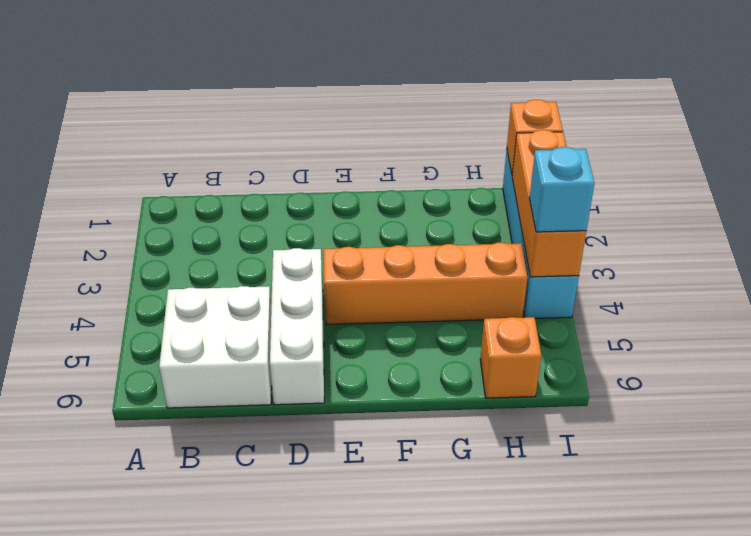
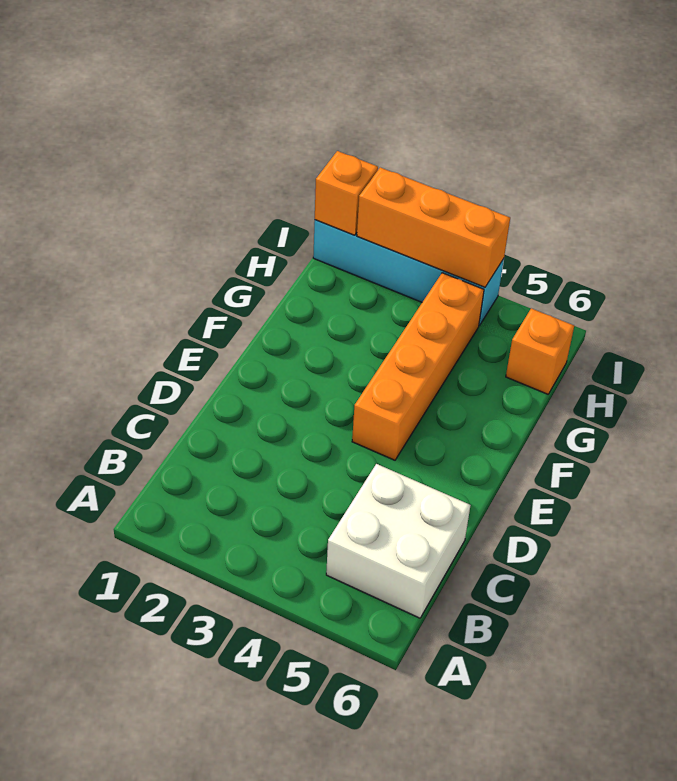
white 1x3 brick [270,248,324,405] -> none
cyan 1x1 brick [529,147,594,232] -> none

